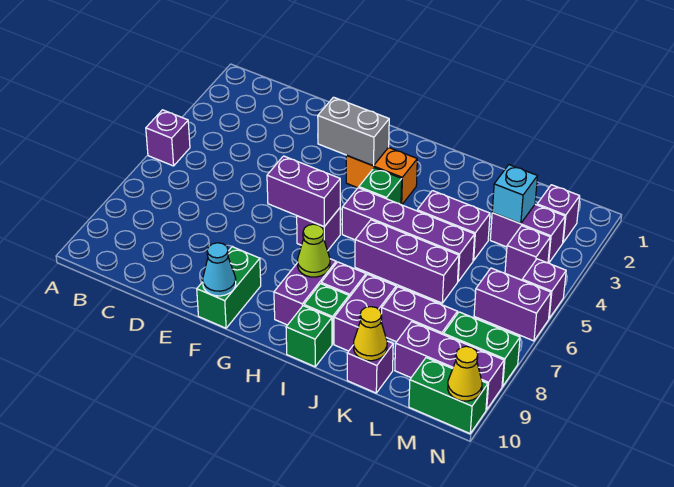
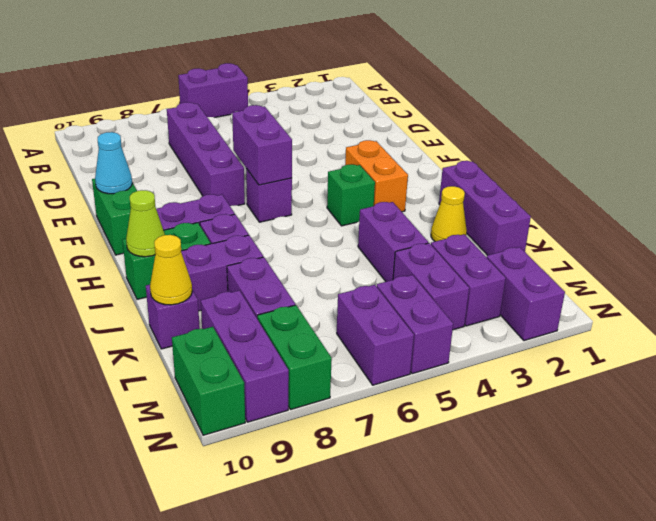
purple 1x1 brick [146,110,190,166] -> purple 1x2 brick [178,63,248,118]
grey 1x2 brick [318,97,389,166] -> none
green 1x2 brick [197,247,261,328] -> green 1x2 brick turned to [92,179,137,255]
purple 1x4 brick [342,188,475,281] -> purple 1x4 brick moved to [167,102,245,206]
lime 1x1 cone [298,224,330,277] -> lime 1x1 cone moved to [126,190,165,257]
purple 1x3 brick [355,220,459,303] -> purple 1x3 brick moved to [439,161,531,255]
cyan 1x1 brick [492,165,537,224] -> none
purple 1x1 brick [537,185,580,242] -> purple 1x2 brick [487,247,565,341]
purple 1x1 brick [505,226,550,280] -> purple 1x2 brick [393,243,469,330]
purple 1x1 brick [522,259,566,318] -> purple 1x2 brick [377,275,453,374]
yellow 1x1 cone [448,346,482,401] -> yellow 1x1 cone moved to [431,186,467,241]

